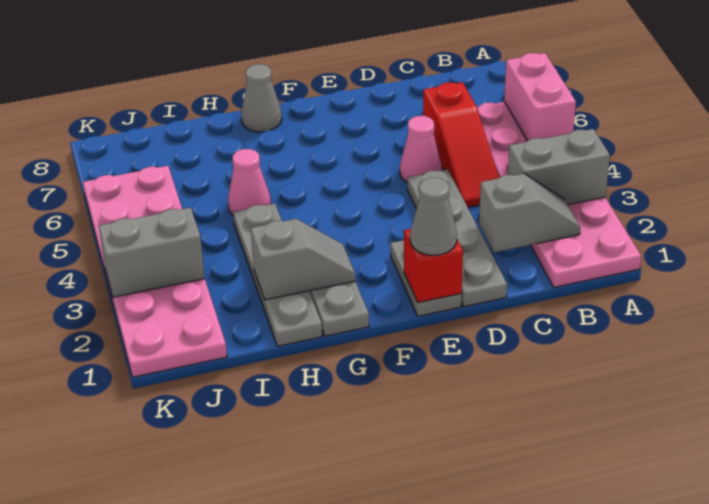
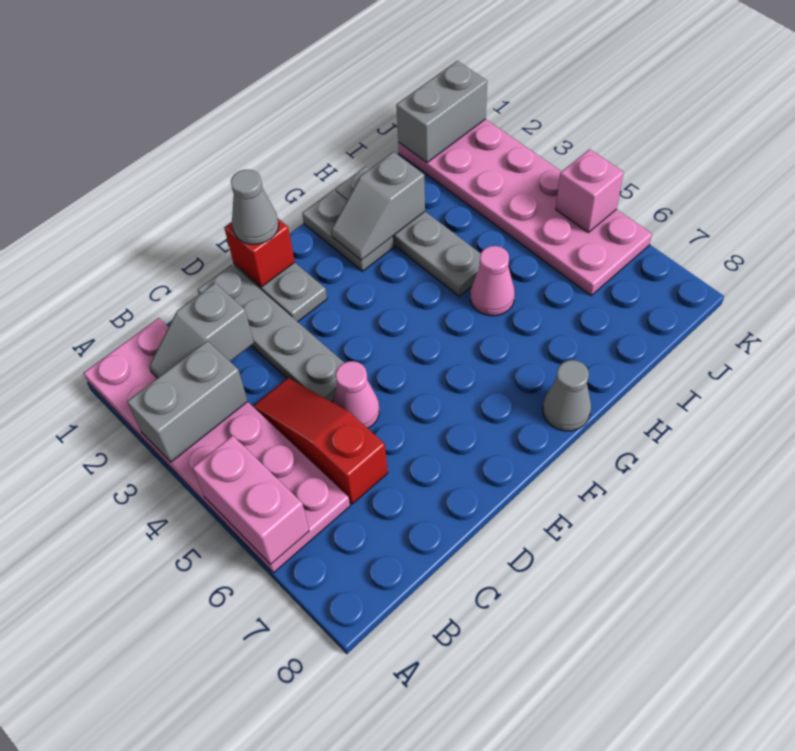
grey 1x2 brick [99,207,205,297] -> grey 1x2 brick moved to [396,61,487,163]
none -> pink 1x1 brick [556,149,624,232]

